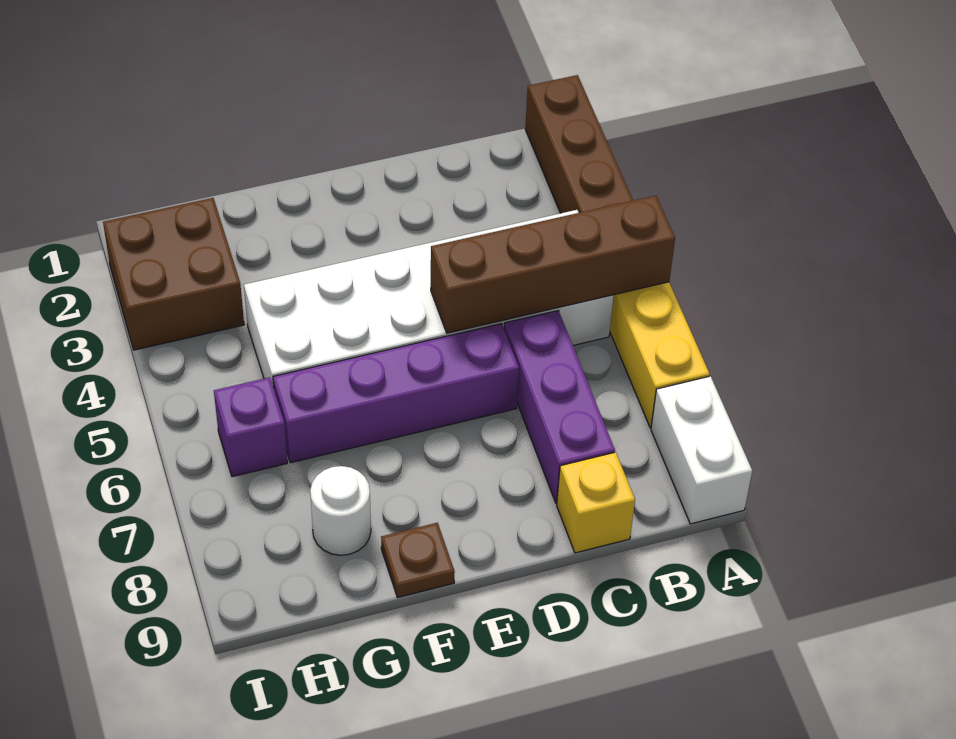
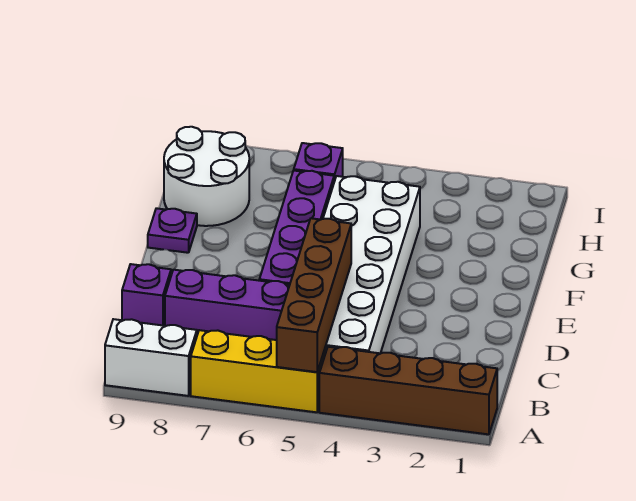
yellow 1x1 brick [557,452,635,553] -> purple 1x1 brick [122,264,171,326]
brown 1x1 plate [381,523,455,597] -> purple 1x1 plate [148,208,197,253]
white 1x1 round brick [310,466,371,555] -> white 2x2 round brick [164,127,249,226]
brown 2x2 brick [103,198,244,350] -> none

